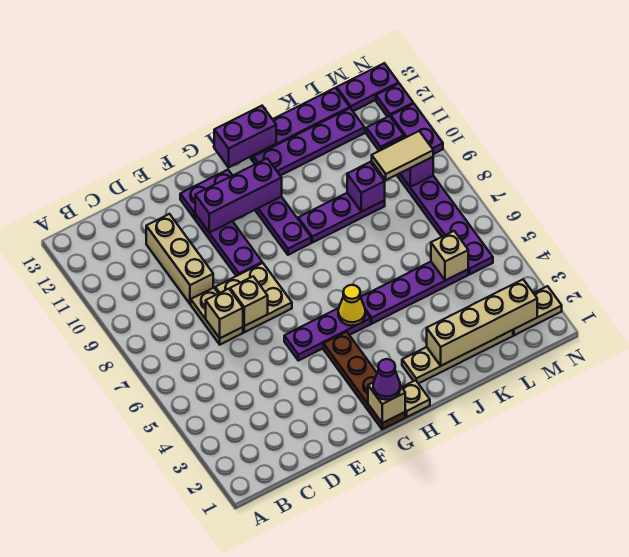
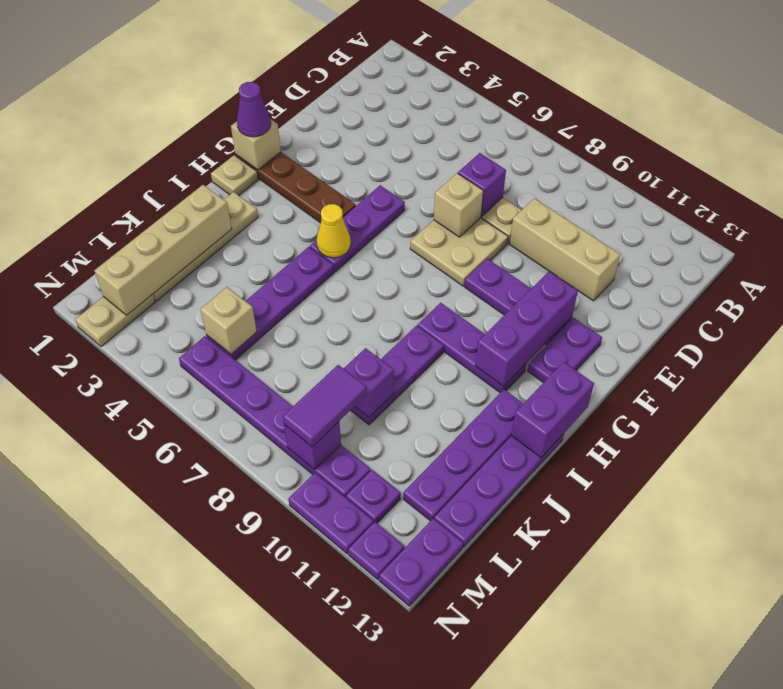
tan 1x1 brick [206,289,243,338] -> purple 1x1 brick [458,153,506,216]
tan 1x2 tile [372,131,433,180] -> purple 1x2 tile [283,365,367,447]

